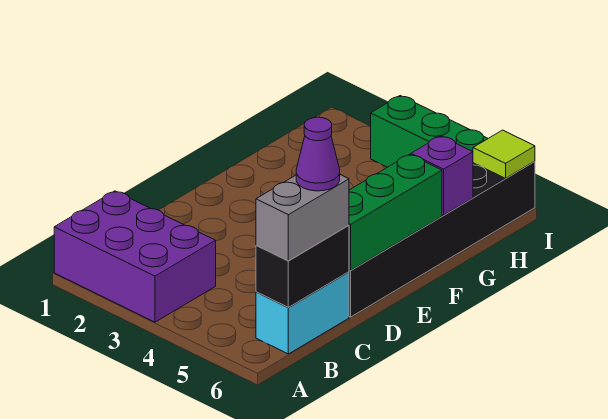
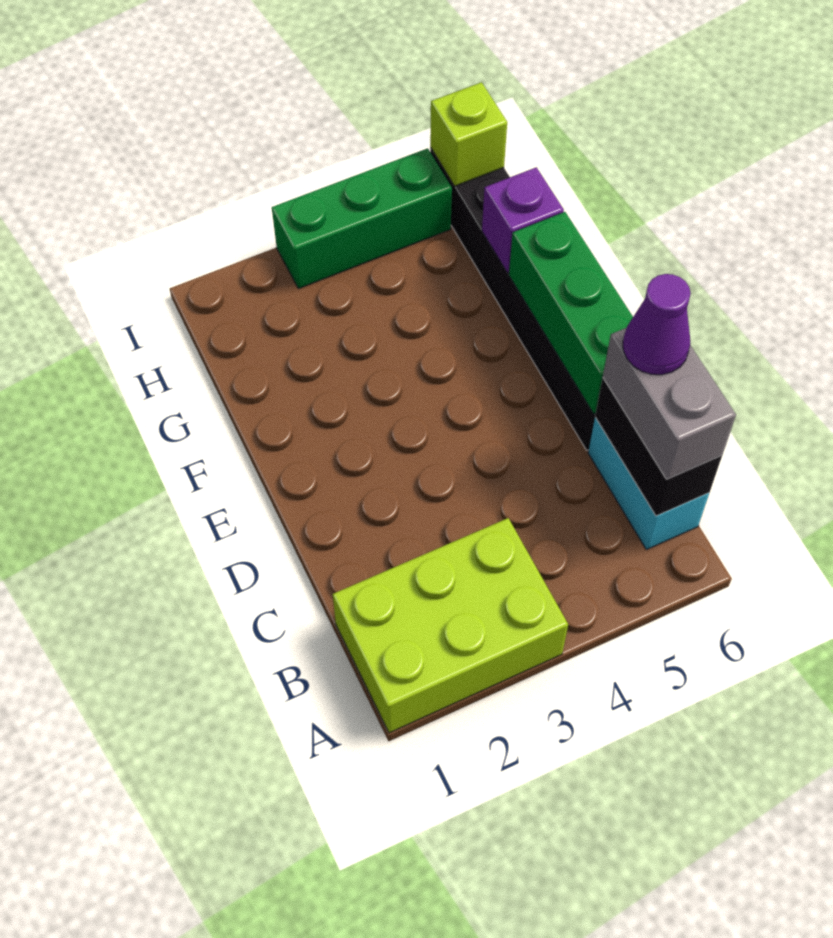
purple 2x3 brick [54,191,216,322] -> lime 2x3 brick [333,518,568,733]
lime 1x1 tile [473,130,535,178] -> lime 1x1 brick [430,82,507,186]

